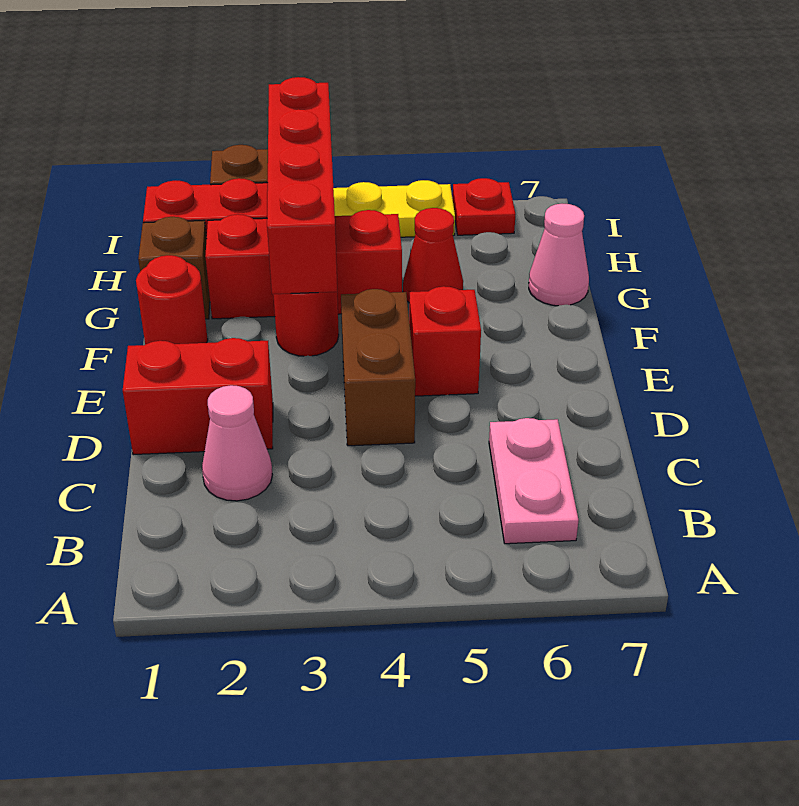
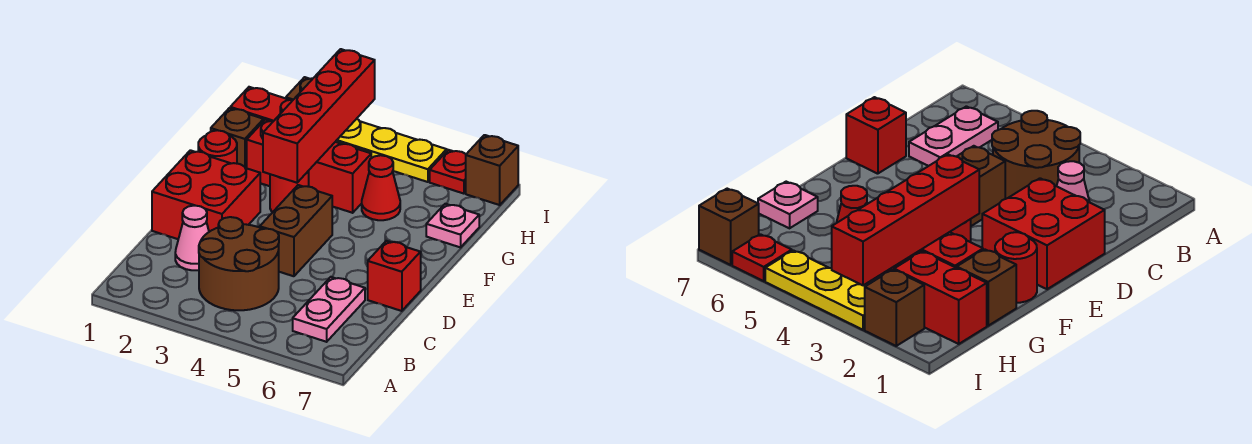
none -> brown 2x2 round brick [199,217,279,310]
red 1x2 brick [123,338,273,455] -> red 2x2 brick [152,150,260,239]
red 1x1 brick [409,286,481,396] -> red 1x1 brick moved to [368,241,421,311]
pink 1x1 cone [529,204,589,306] -> pink 1x1 plate [426,204,479,247]
none -> brown 1x1 brick [466,135,518,205]

